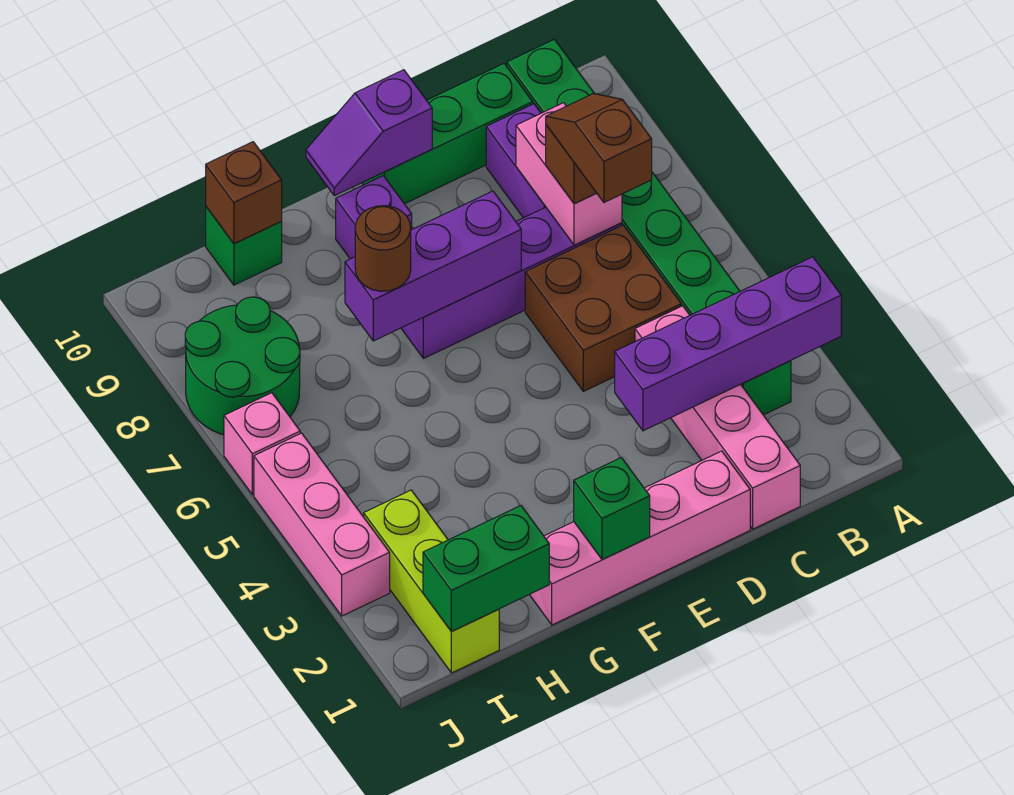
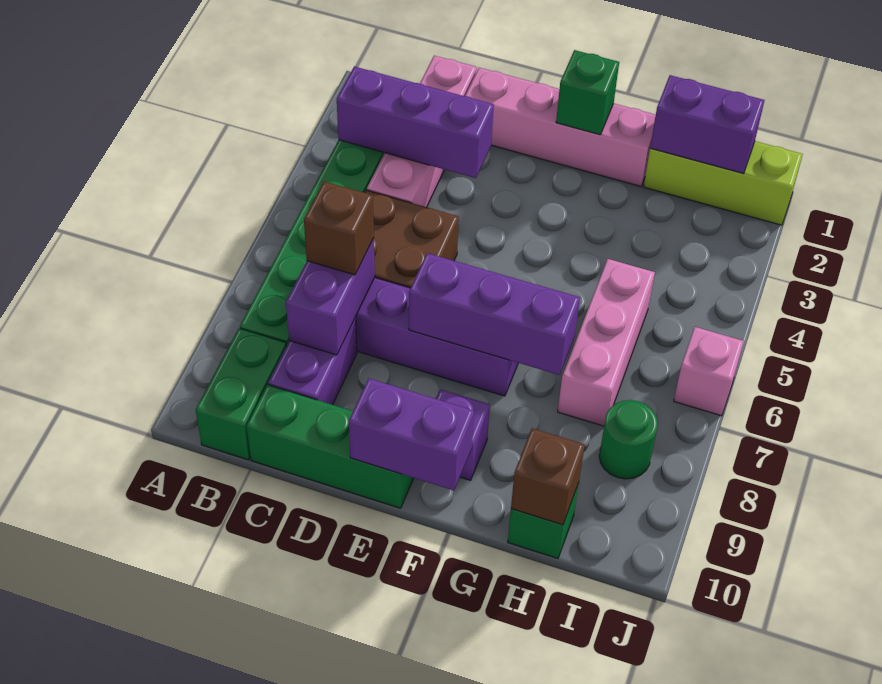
purple 1x4 brick [615,257,841,431] -> purple 1x3 brick [337,66,494,178]
brown 1x2 slope [546,93,652,202] -> none
pink 1x2 brick [516,103,622,245] -> purple 1x2 brick [286,238,375,355]
purple 1x2 slope [306,70,432,196] -> purple 1x2 brick [349,379,474,491]
brown 1x1 round brick [355,206,411,291] -> none
green 1x2 brick [423,506,549,631] -> purple 1x2 brick [650,75,765,174]
lime 1x3 brick [364,490,499,673] -> lime 1x3 brick turned to [644,141,803,225]
green 2x2 round brick [185,297,300,435] -> green 1x1 round brick [599,400,658,479]
pink 1x3 brick [254,433,390,616] -> pink 1x3 brick moved to [558,259,655,426]

